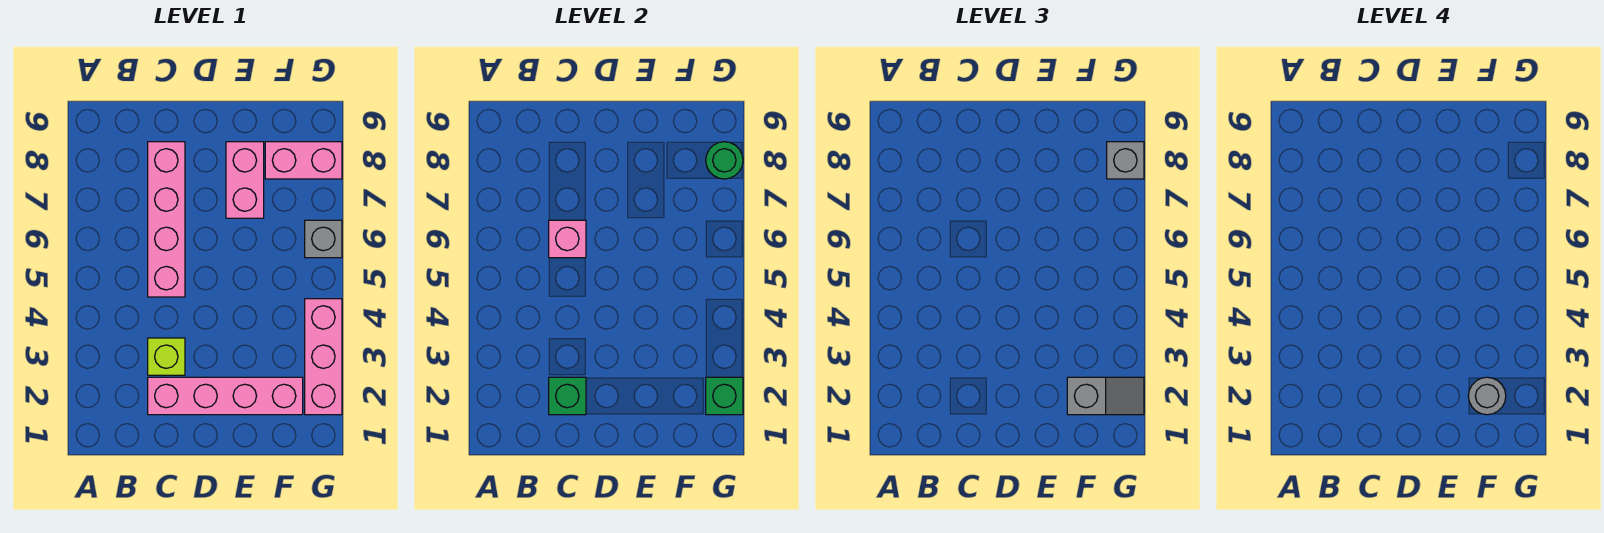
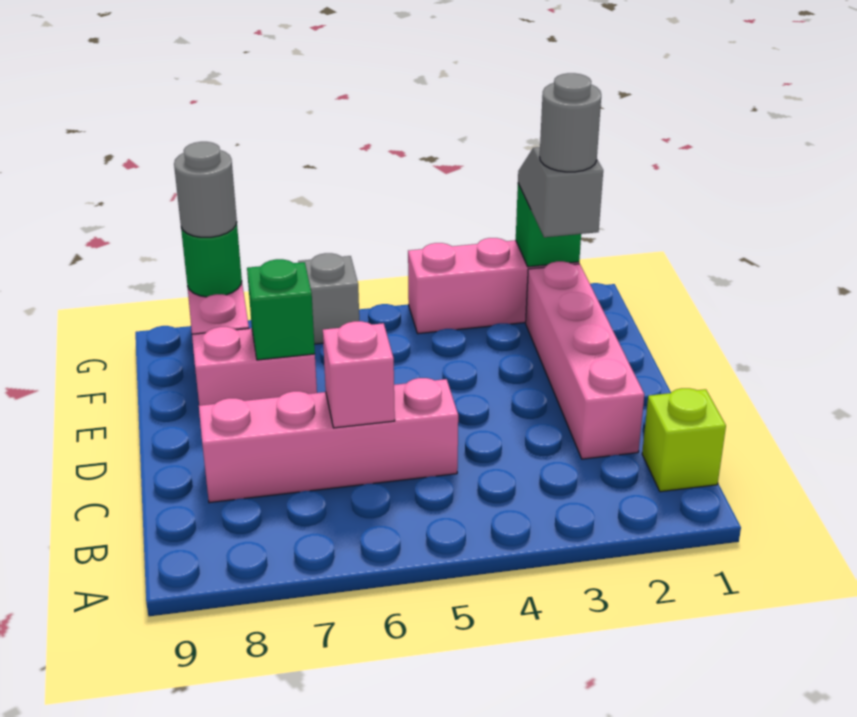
green 1x1 brick [549,377,586,415] -> green 1x1 brick moved to [247,259,315,360]
lime 1x1 brick [148,338,185,375] -> lime 1x1 brick moved to [642,388,726,492]
grey 1x1 brick [1107,142,1144,179] -> grey 1x1 round brick [174,142,237,237]

